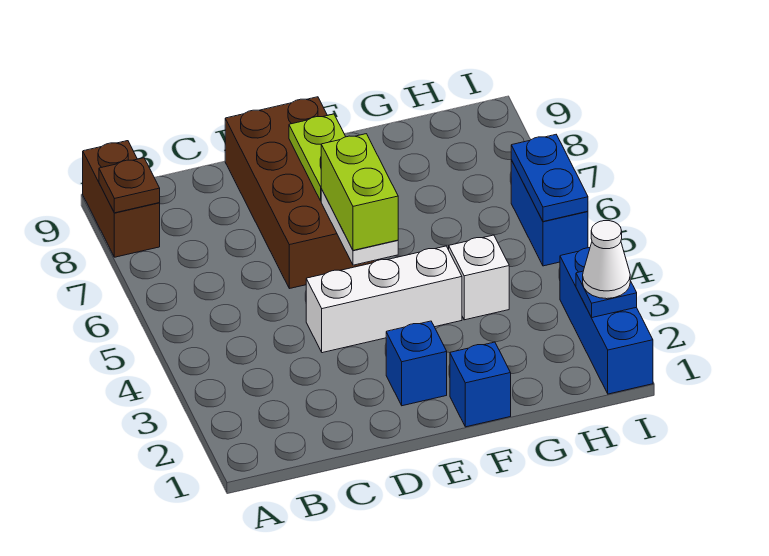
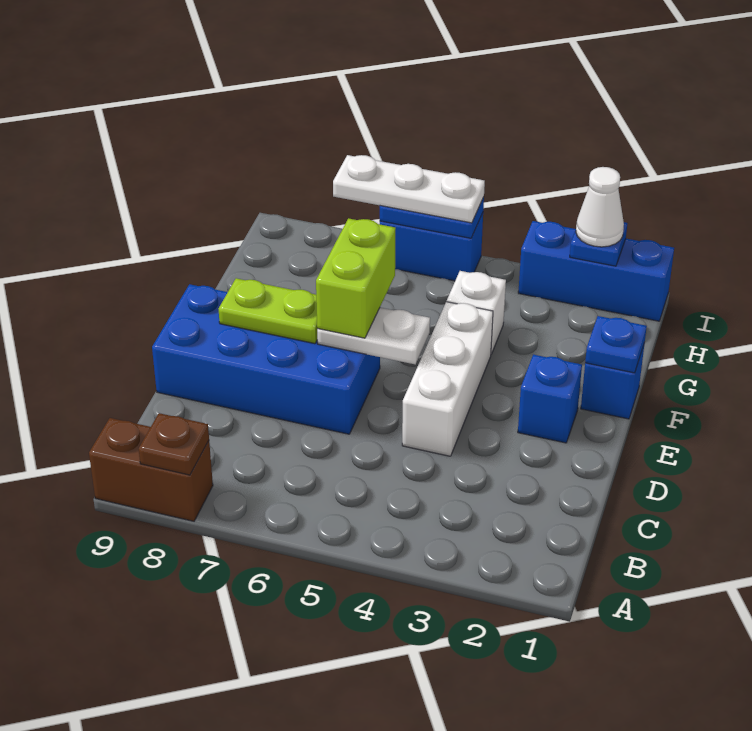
brown 2x4 brick [225,97,382,289] -> blue 2x4 brick [152,284,380,434]
lime 1x2 brick [321,134,398,250] -> lime 1x2 brick turned to [316,218,396,338]
none -> blue 1x1 plate [585,316,647,373]
none -> white 1x3 plate [333,155,485,223]

